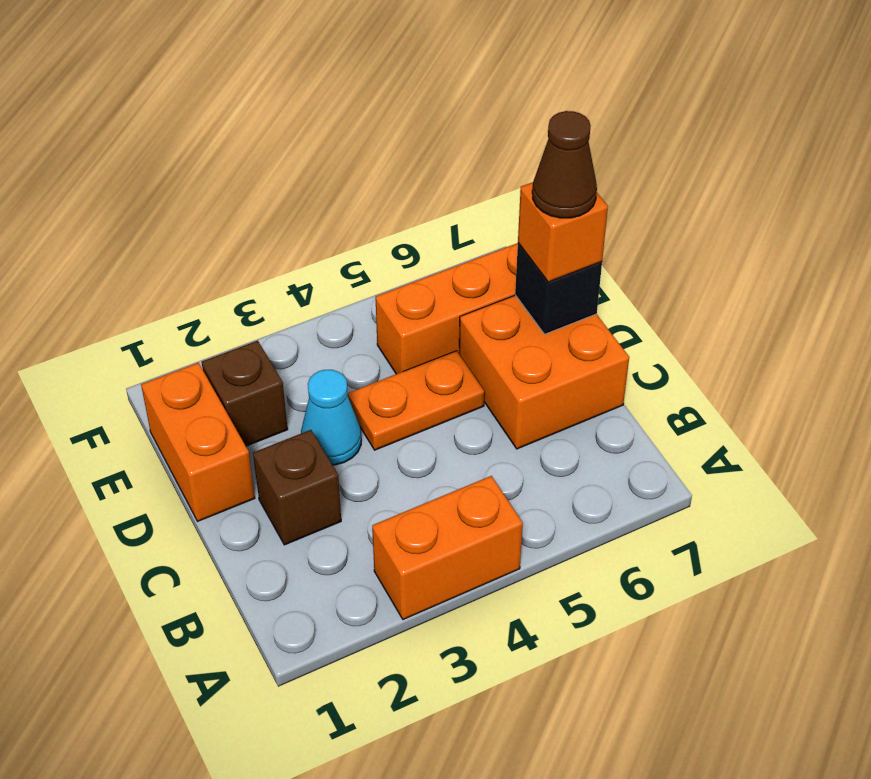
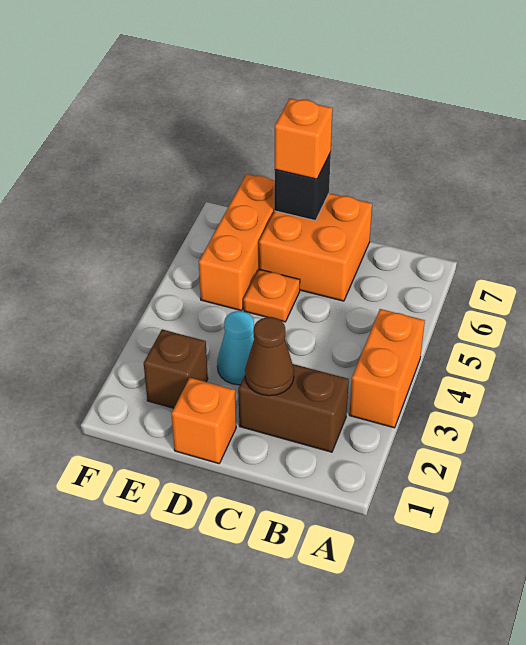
brown 1x1 brick [253,430,341,545] -> brown 1x2 brick [238,364,349,452]
orange 1x2 brick [141,363,255,521] -> orange 1x1 brick [171,378,236,464]
orange 1x2 plate [347,351,484,450] -> orange 1x1 plate [244,269,300,322]
brown 1x1 cone [532,111,597,218] -> brown 1x1 cone moved to [245,317,294,396]

